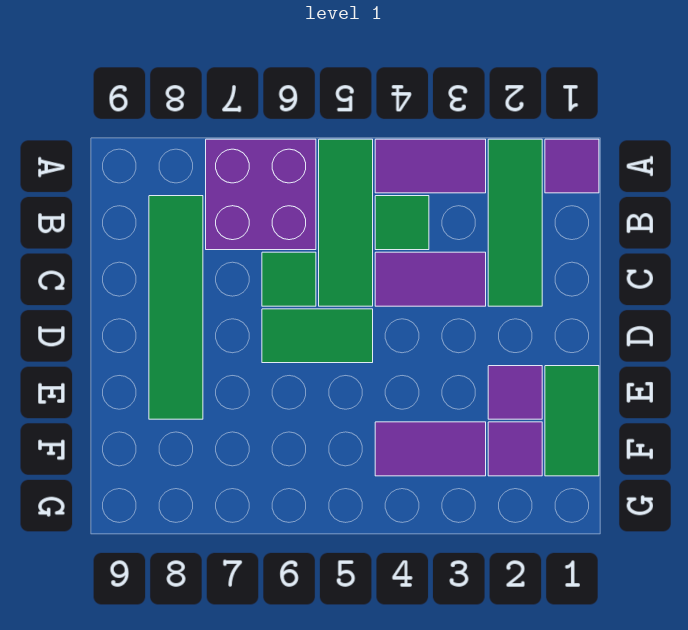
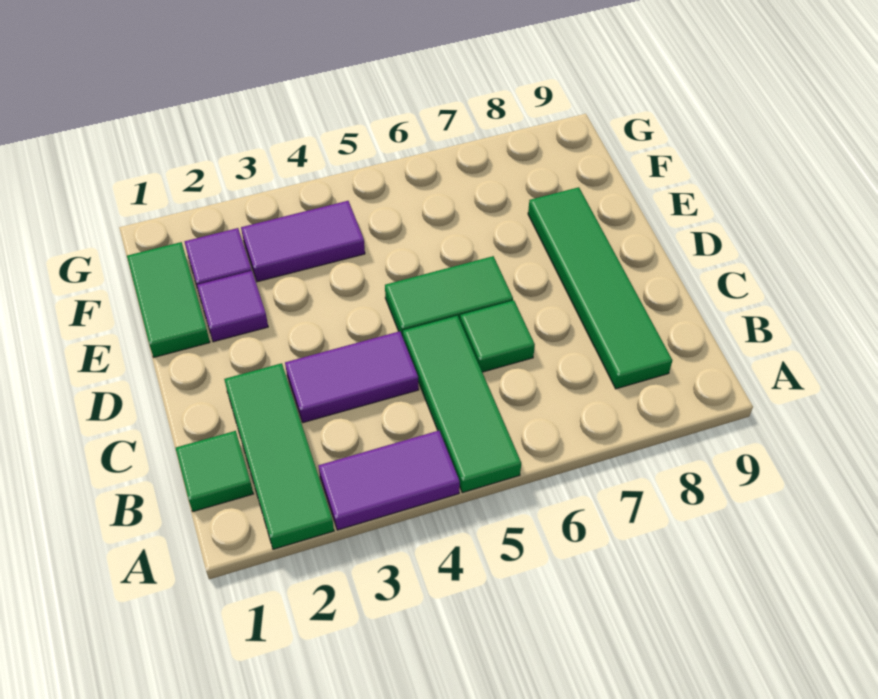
purple 1x1 tile [545,139,599,193] -> none
purple 2x2 brick [206,139,316,250] -> none
green 1x1 tile [375,196,429,250] -> green 1x1 tile moved to [176,431,253,512]

